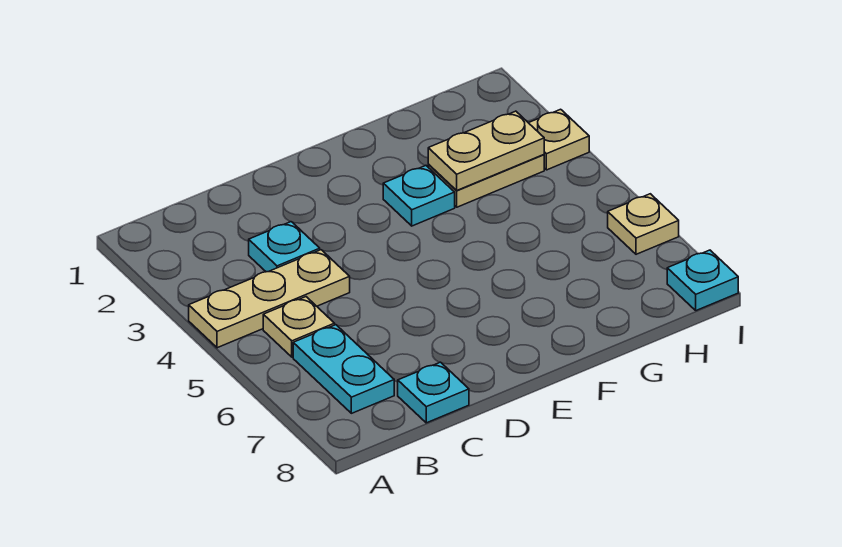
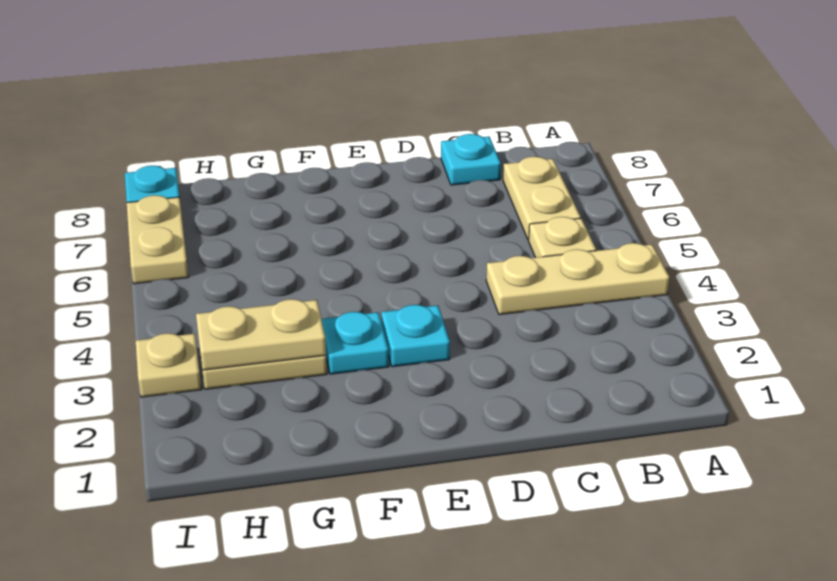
cyan 1x2 plate [293,325,394,413] -> tan 1x2 plate [503,157,581,240]
cyan 1x1 plate [249,222,320,272] -> cyan 1x1 plate moved to [381,305,450,367]
tan 1x1 plate [608,194,679,254] -> tan 1x2 plate [127,195,189,284]

